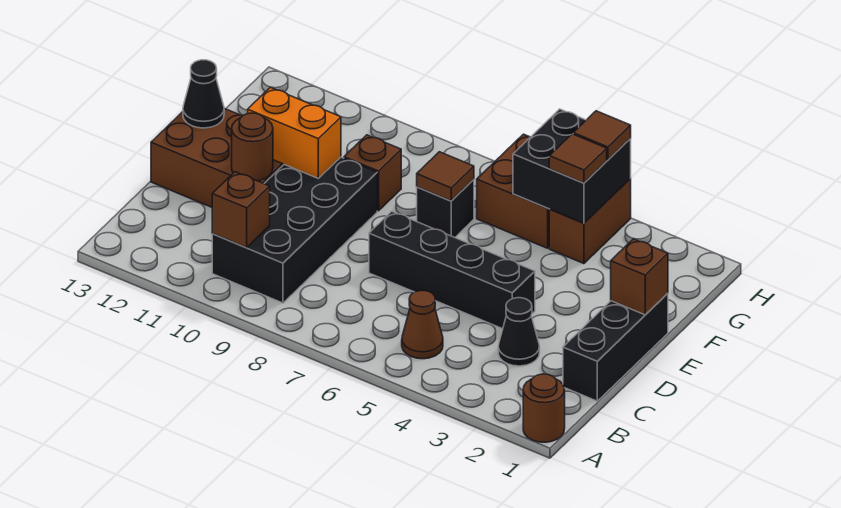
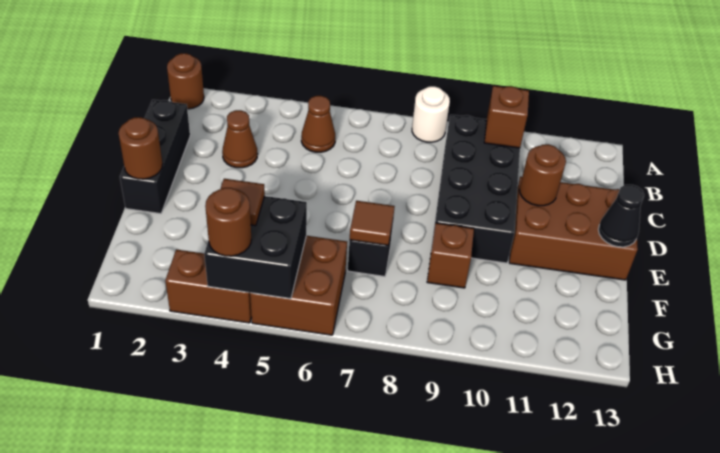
none -> white 1x1 round brick [412,86,450,142]
black 1x1 cone [498,298,540,366] -> brown 1x1 cone [222,110,257,168]
black 1x4 brick [369,211,535,329] -> none
brown 1x1 brick [611,239,668,315] -> brown 1x1 round brick [118,117,162,179]
orange 1x2 brick [248,87,341,178] -> none
brown 1x2 brick [549,179,631,264] -> brown 1x2 brick turned to [165,249,252,323]
brown 1x1 tile [573,111,631,160] -> brown 1x1 round brick [205,188,251,256]

